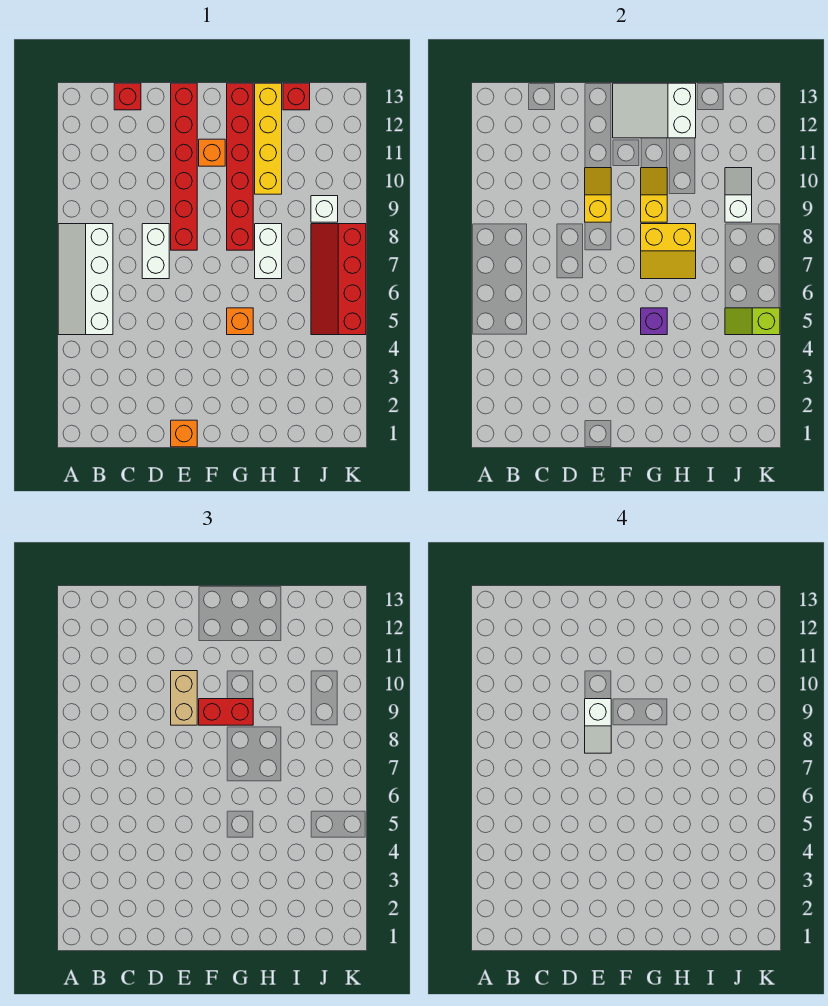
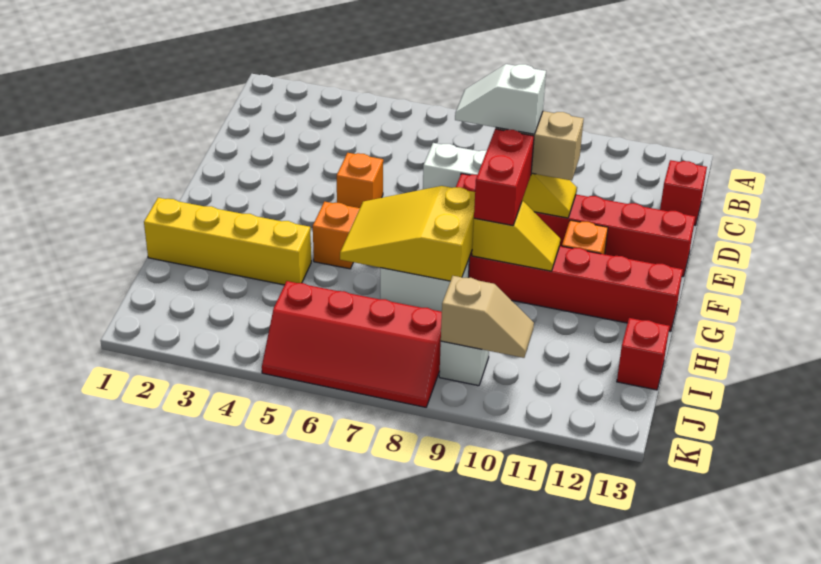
white 2x4 slope [58,224,113,335] -> none
orange 1x1 brick [171,420,197,447] -> orange 1x1 brick moved to [337,153,383,208]
white 2x3 slope [613,83,696,138] -> none
purple 1x1 brick [641,308,667,335] -> none
yellow 2x2 slope [641,224,696,279] -> yellow 2x3 slope [340,186,475,281]
yellow 1x4 brick [255,83,282,194] -> yellow 1x4 brick moved to [144,198,311,285]
red 2x4 slope [311,224,366,335] -> red 2x4 slope turned to [262,281,442,407]
lime 1x2 slope [725,308,780,335] -> none
white 1x2 slope [725,168,752,222] -> tan 1x2 slope [441,276,534,358]

